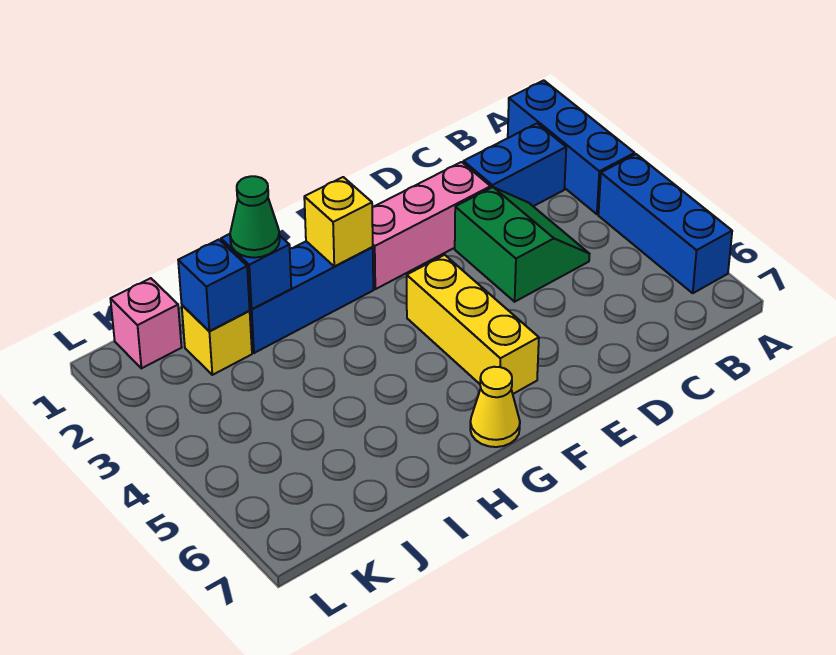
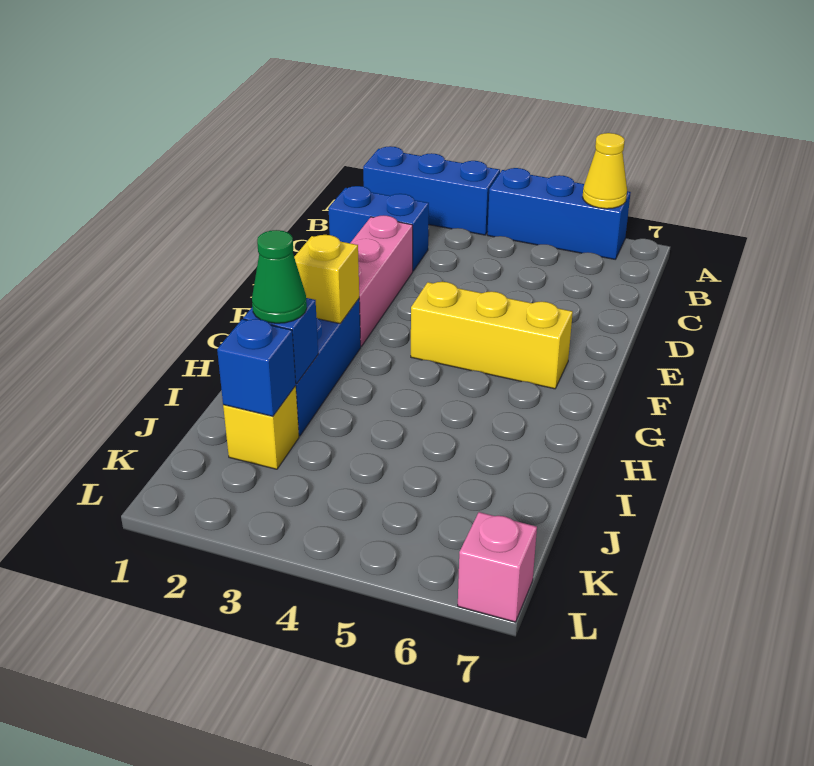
blue 1x2 brick [463,124,566,206] -> blue 1x2 brick turned to [329,186,429,271]
green 2x2 slope [455,187,589,302] -> none
yellow 1x1 cone [470,367,520,447] -> yellow 1x1 cone moved to [583,133,627,209]
pink 1x1 brick [111,278,182,368] -> pink 1x1 brick moved to [458,512,537,622]

